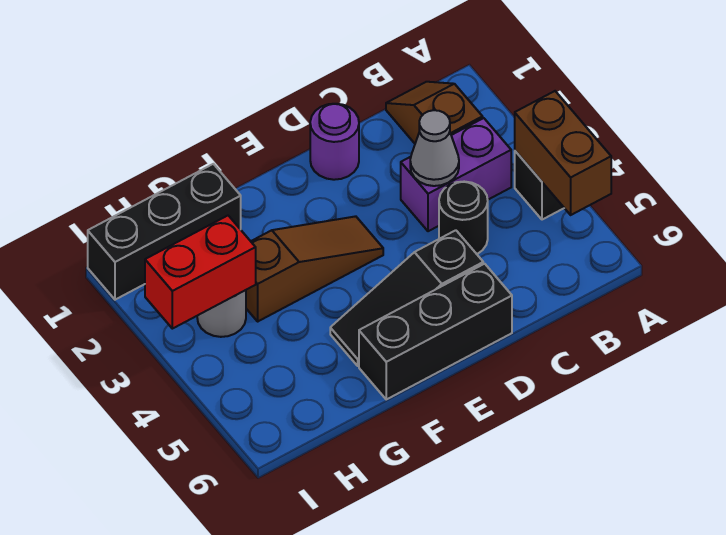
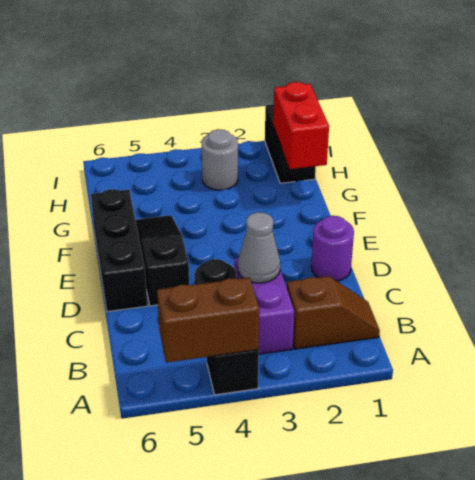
brown 1x3 slope [246,216,383,321] -> none
black 1x3 brick [88,164,241,300] -> black 1x2 brick [265,104,316,183]
red 1x2 brick [145,216,256,329] -> red 1x2 brick moved to [273,82,329,169]

